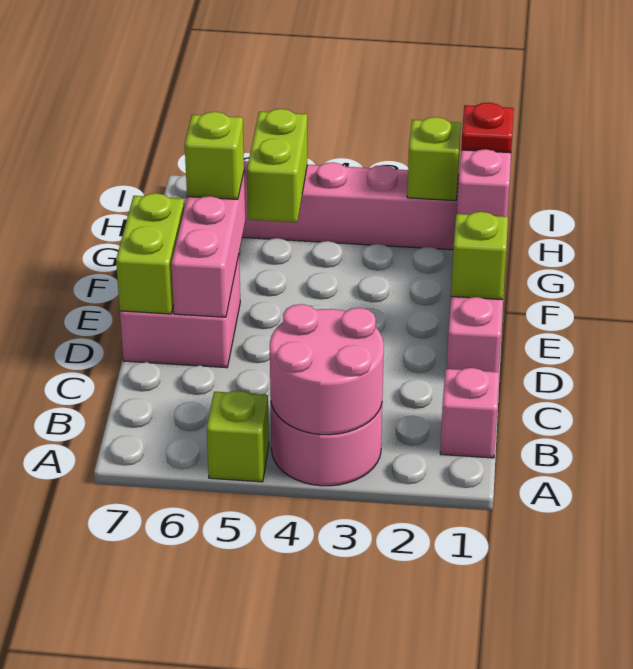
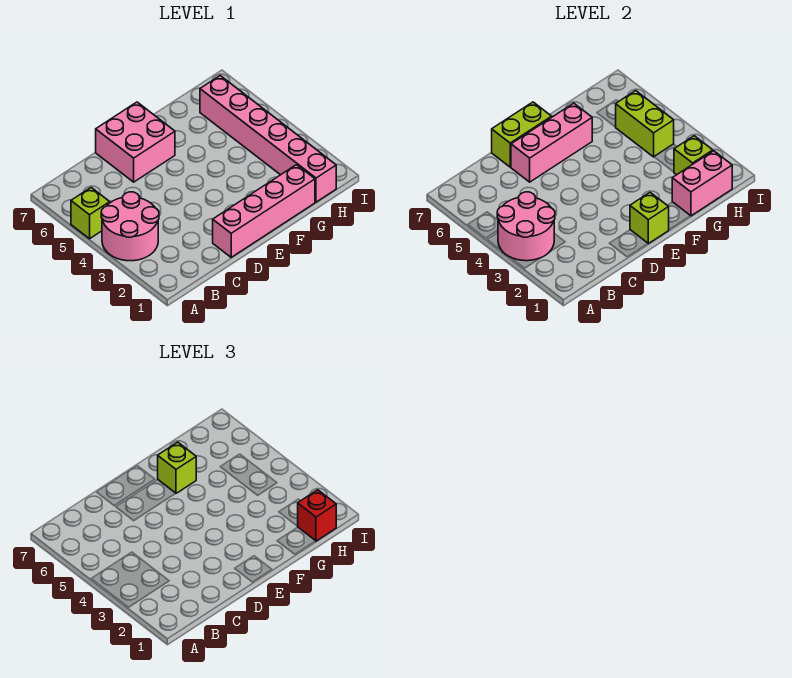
pink 1x1 brick [440,368,499,458] -> none
lime 1x2 brick [247,109,307,222] -> lime 1x2 brick turned to [616,91,674,157]
red 1x1 plate [461,102,514,153] -> red 1x1 brick [298,490,336,541]

